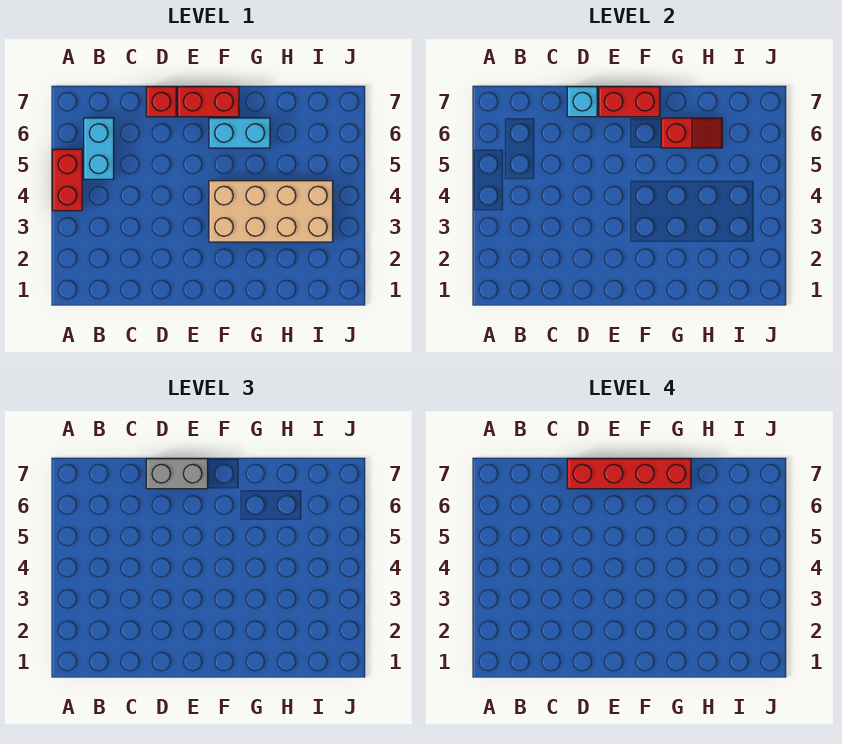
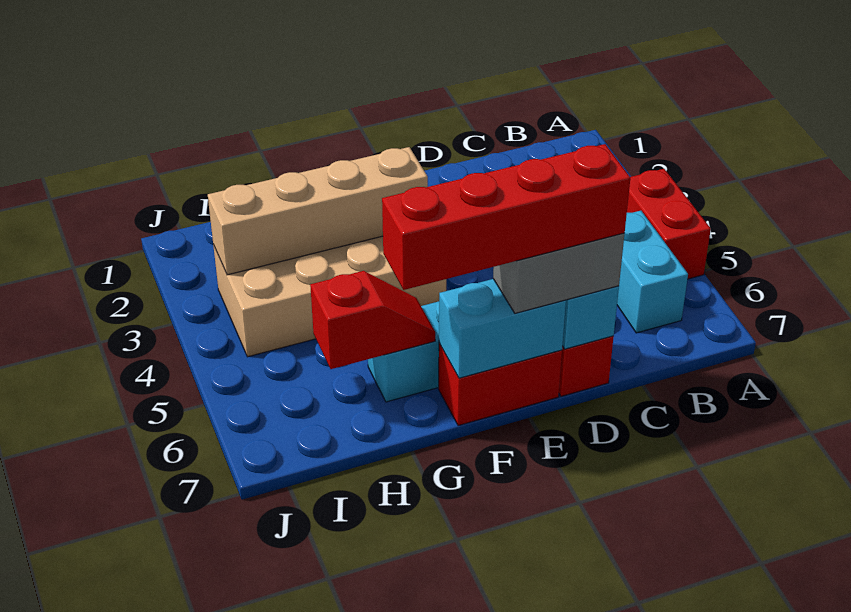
red 1x2 brick [599,87,660,117] -> cyan 1x2 brick [439,279,566,378]
none -> tan 1x4 brick [208,147,428,275]
red 1x2 slope [661,118,722,148] -> red 1x2 slope turned to [310,271,435,369]

